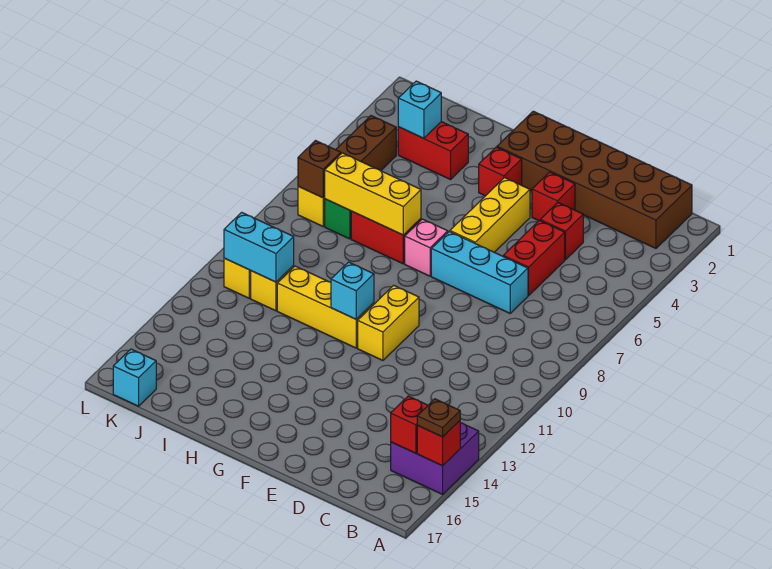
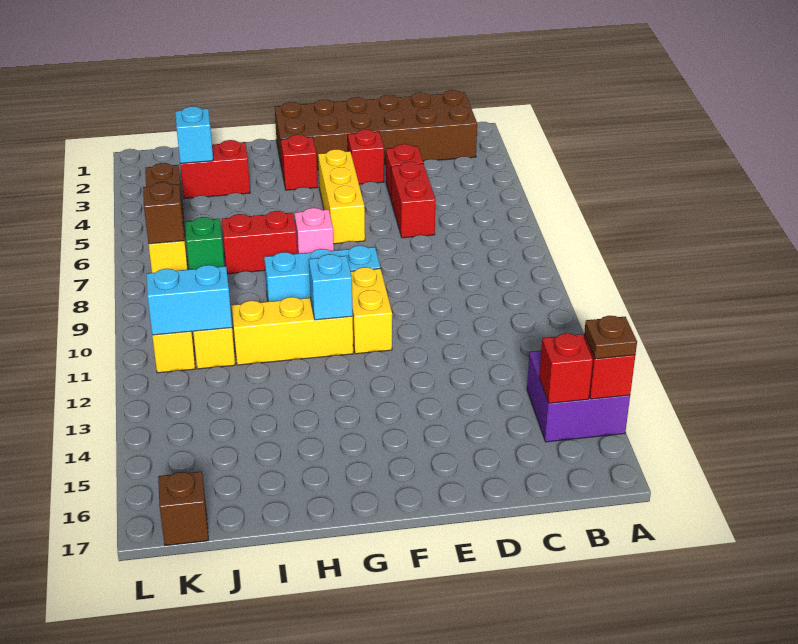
cyan 1x3 brick [431,232,528,313] -> cyan 1x3 brick moved to [264,246,380,302]
yellow 1x3 brick [325,153,421,235] -> none
cyan 1x1 brick [113,349,156,406] -> brown 1x1 brick [158,471,208,545]

